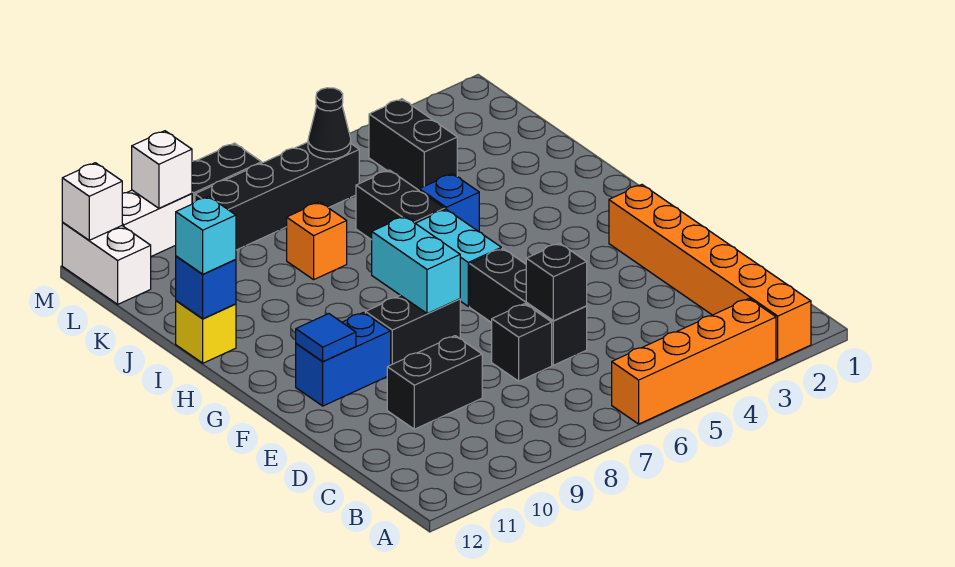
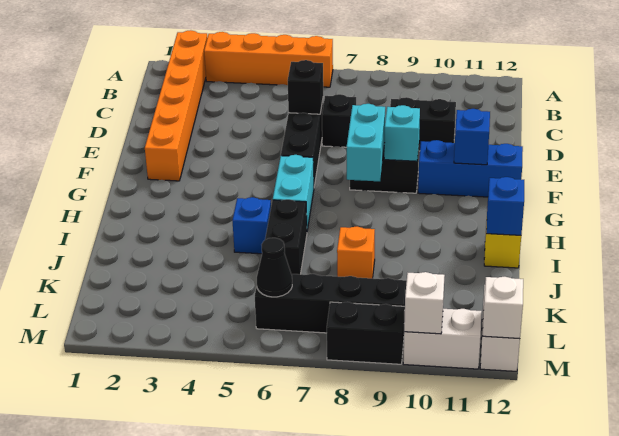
blue 1x2 brick [296,312,391,406] -> blue 1x3 brick [418,140,523,197]
blue 1x1 tile [296,314,356,362] -> blue 1x1 brick [454,109,490,165]
cyan 1x1 brick [176,197,236,274] -> cyan 1x1 brick moved to [384,105,420,161]
black 1x2 brick [369,99,457,190] -> none

